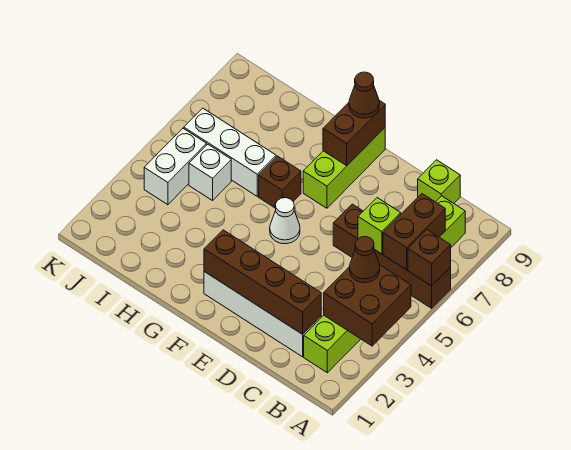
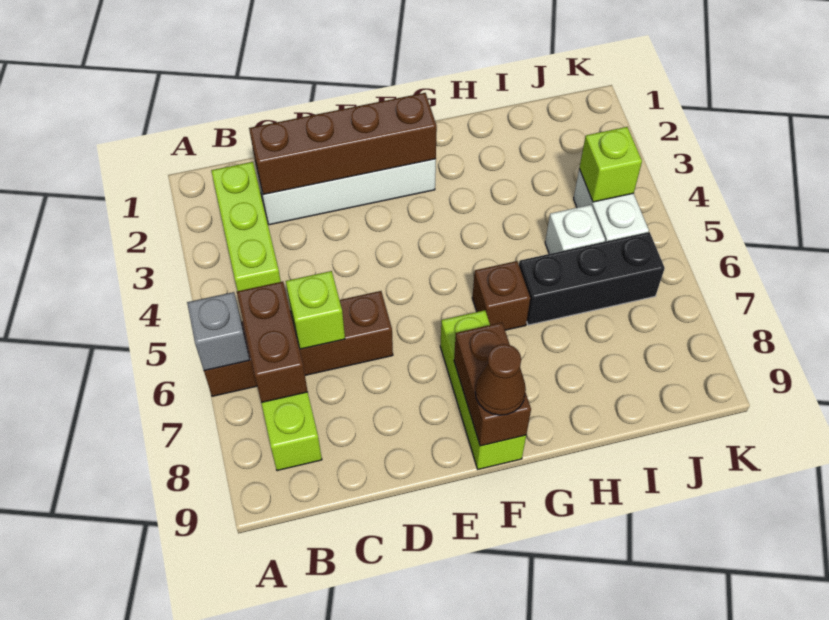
brown 2x2 brick [324,265,411,346] -> none
brown 1x1 brick [408,230,451,286] -> grey 1x1 brick [187,292,250,371]
brown 1x1 cone [350,237,380,283] -> none
lime 1x1 brick [418,160,460,203] -> lime 1x1 brick moved to [579,127,642,202]
white 1x1 cone [270,198,300,244] -> none
white 1x3 brick [184,108,276,196] -> black 1x3 brick [519,232,665,325]

